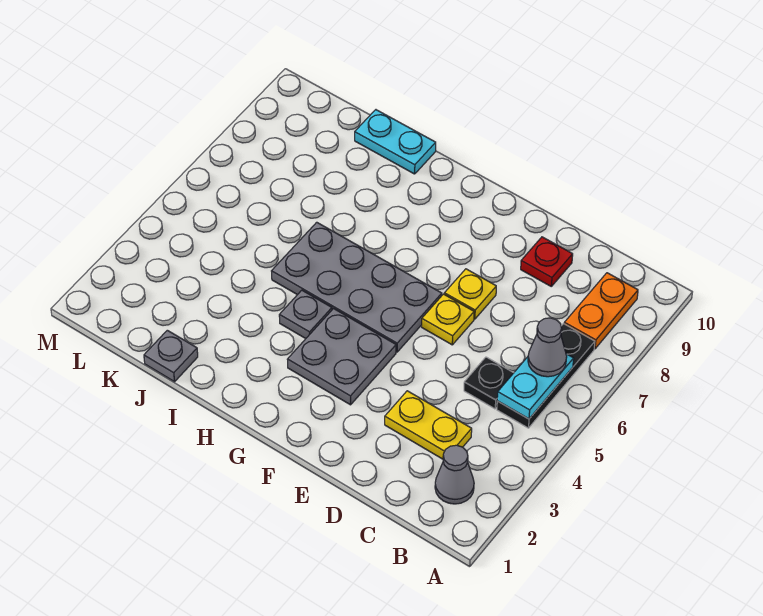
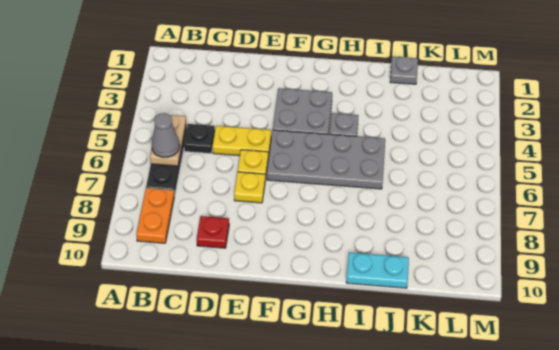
grey 1x1 cone [435,445,474,504] -> none
cyan 1x2 plate [497,354,574,419] -> tan 1x2 plate [150,115,186,166]
yellow 1x2 plate [385,391,472,459] -> yellow 1x2 plate moved to [212,126,271,158]

